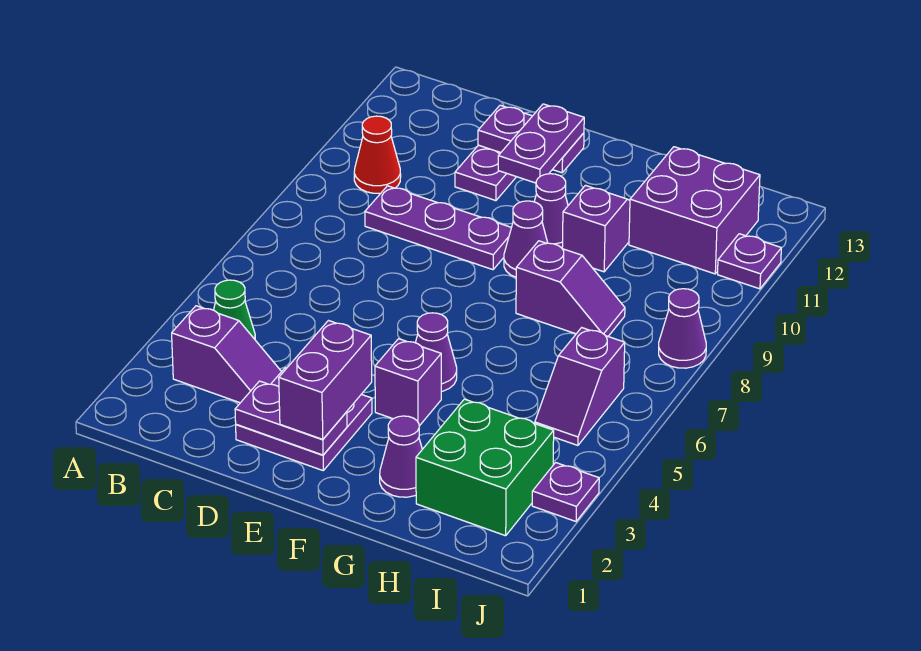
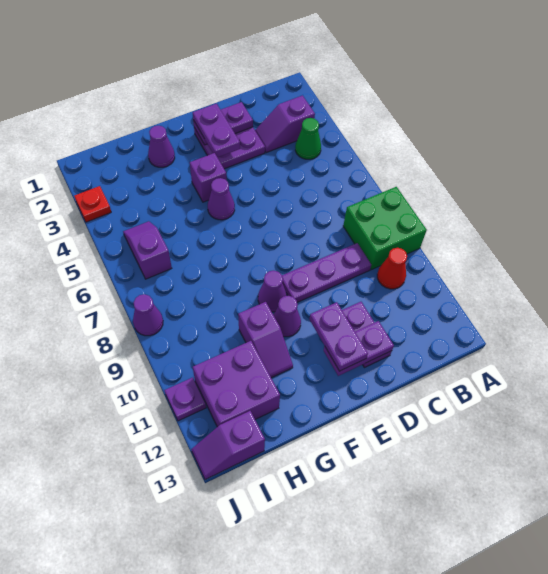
purple 1x2 brick [279,321,372,439] -> purple 1x2 plate [193,104,240,157]
purple 1x2 slope [516,241,625,336] -> purple 1x2 slope moved to [191,411,265,480]
green 2x2 brick [416,399,554,536] -> green 2x2 brick moved to [343,187,427,270]
purple 1x1 plate [532,463,599,521] -> red 1x1 plate [74,186,111,222]

